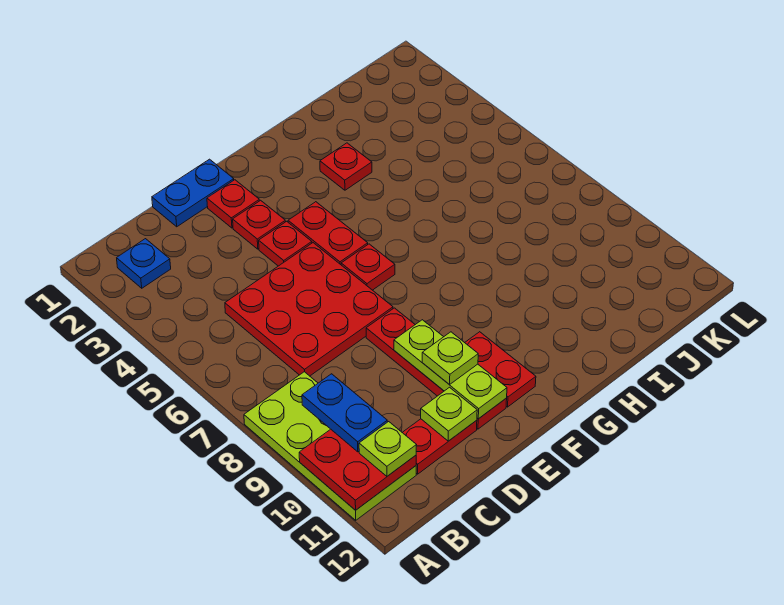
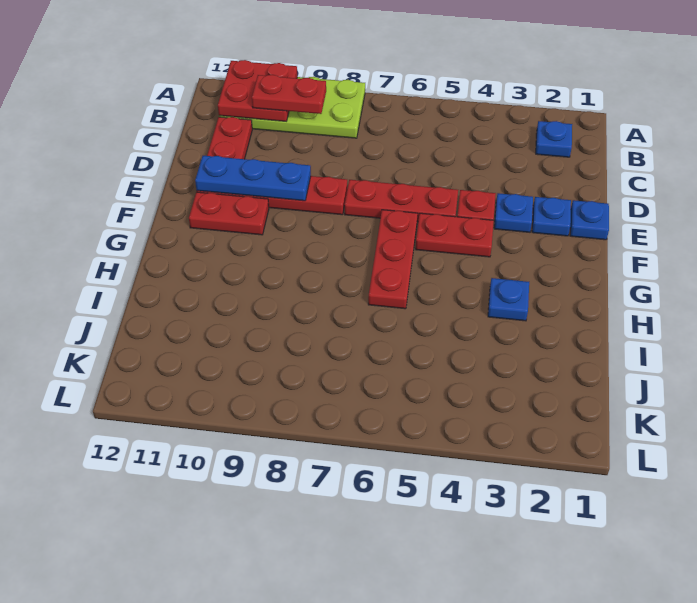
blue 1x2 plate [302,374,387,452] -> red 1x2 plate [252,75,326,114]
lime 1x1 plate [359,422,416,476] -> none
red 3x3 plate [225,243,393,376] -> red 1x3 plate [345,180,458,222]
blue 1x2 plate [152,159,234,227] -> blue 1x1 plate [570,200,609,240]
lime 1x1 plate [421,387,477,441] -> none
red 1x1 plate [207,180,259,228] -> blue 1x1 plate [532,197,571,236]
red 1x1 plate [233,200,285,249] -> blue 1x1 plate [494,193,533,232]
lime 1x3 plate [394,320,507,419] -> blue 1x3 plate [195,156,311,201]
lime 1x1 plate [422,332,478,385] -> none
red 1x1 plate [341,244,395,290] -> red 1x3 plate [368,210,418,309]
red 1x1 plate [320,143,372,190] -> blue 1x1 plate [488,278,529,321]

